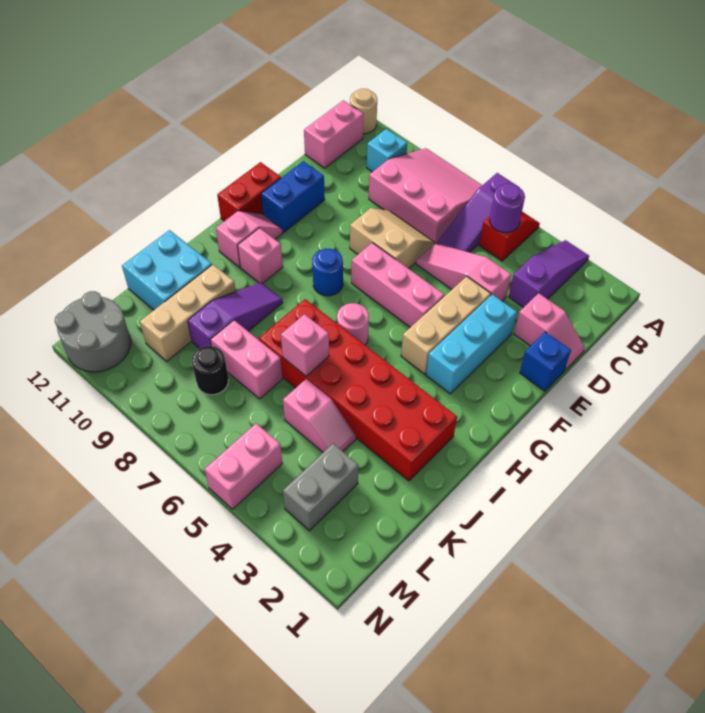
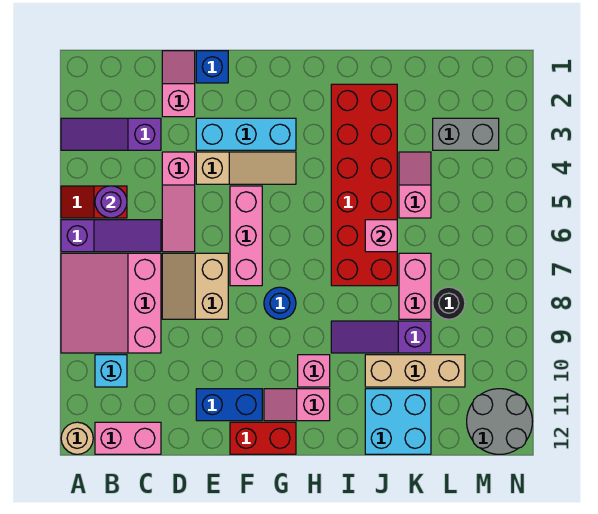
tan 1x3 brick [401,276,491,374] -> tan 1x3 slope [196,152,296,184]
pink 1x1 round brick [337,303,369,345] -> none
pink 1x2 brick [205,423,282,509] -> none

